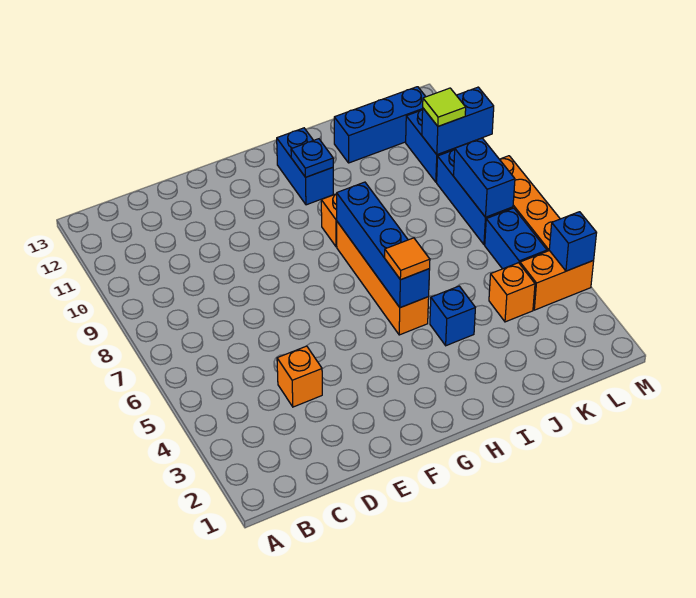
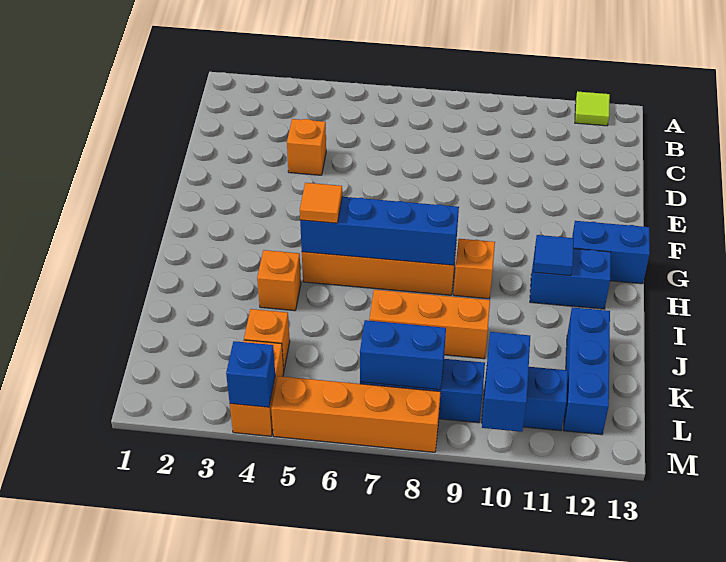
blue 1x1 plate [291,139,333,177] -> blue 1x1 tile [534,235,574,276]
blue 1x1 brick [430,286,475,346] -> orange 1x1 brick [257,250,301,311]
none -> orange 1x3 brick [369,290,490,359]
blue 1x2 brick [485,208,547,269] -> blue 1x2 brick moved to [572,221,650,284]
lime 1x1 tile [423,88,466,126] -> lime 1x1 tile moved to [575,91,610,126]

